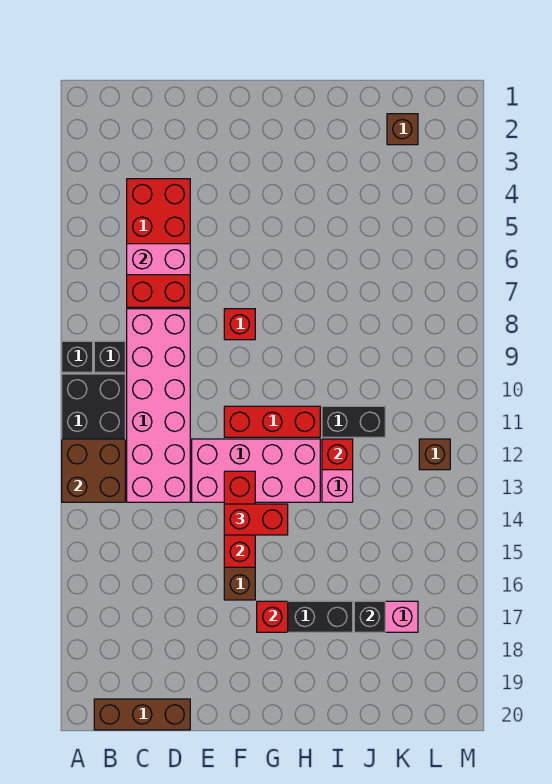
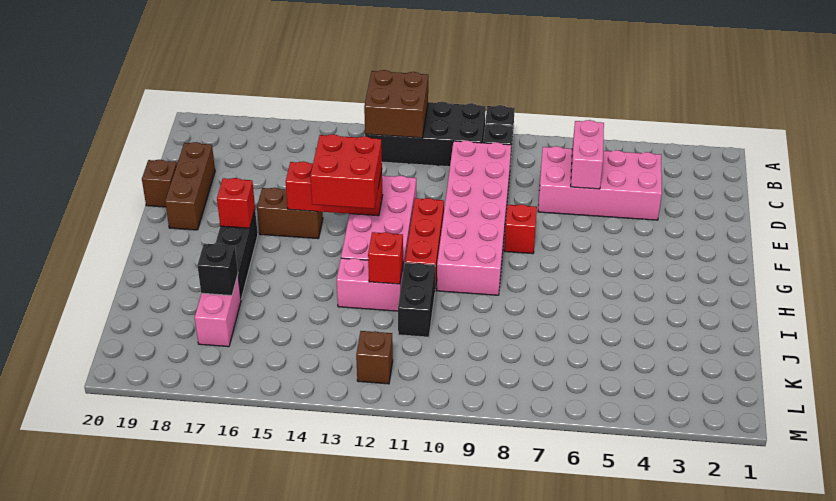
brown 1x3 brick [94,699,190,730] -> brown 1x3 brick moved to [165,142,215,230]
red 2x4 brick [127,179,190,307] -> pink 2x4 brick [538,146,662,220]
pink 2x6 brick [127,309,190,502] -> pink 2x6 brick turned to [437,141,511,295]
red 1x2 brick [224,504,288,535] -> red 2x2 brick [310,134,382,209]
brown 1x1 brick [387,114,418,145] -> brown 1x1 brick moved to [142,160,177,207]

